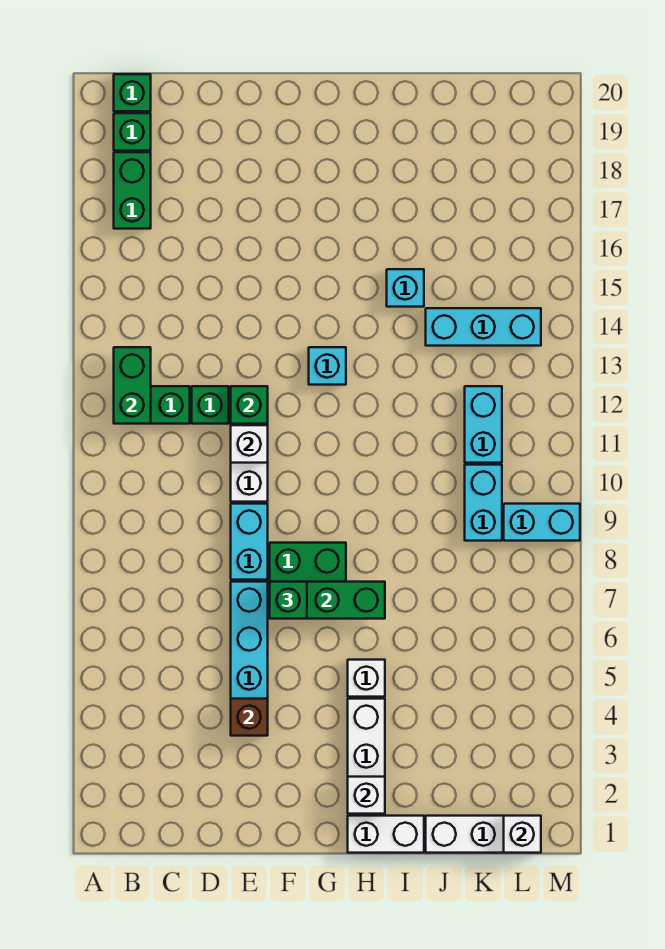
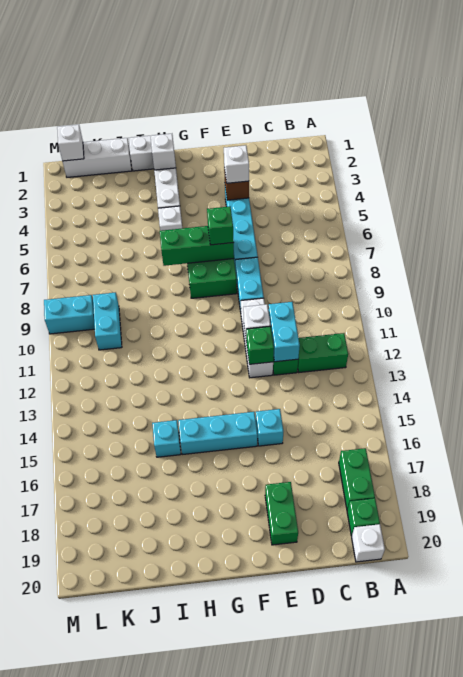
green 1x2 brick [114,347,151,424] -> green 1x2 brick moved to [265,482,298,545]
green 1x1 brick [114,74,151,111] -> white 1x1 brick [352,524,385,562]
none -> white 1x1 brick [224,145,249,183]
cyan 1x1 brick [309,347,346,385] -> cyan 1x1 brick moved to [256,409,283,446]
cyan 1x3 brick [426,308,541,346] -> cyan 1x3 brick moved to [178,412,258,454]
cyan 1x2 brick [465,386,502,463] -> cyan 1x2 brick moved to [268,302,300,362]

